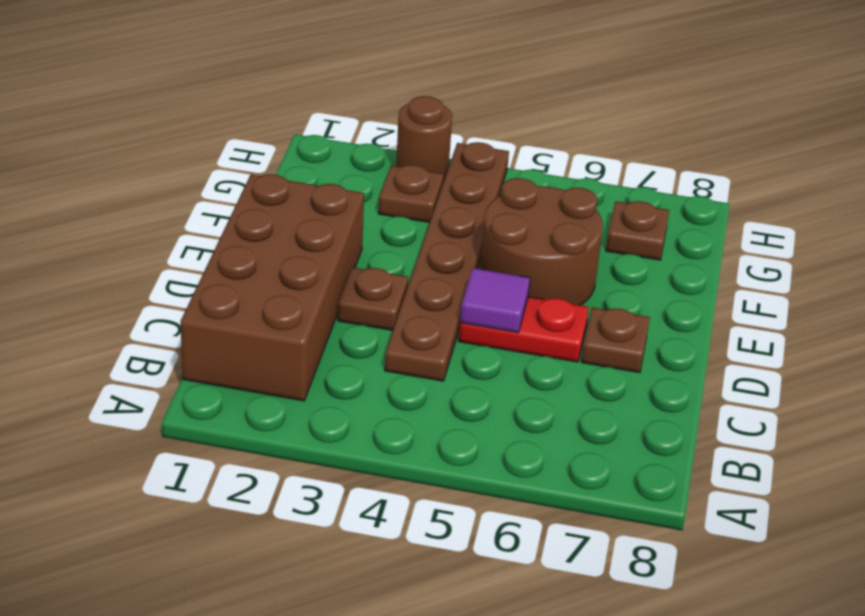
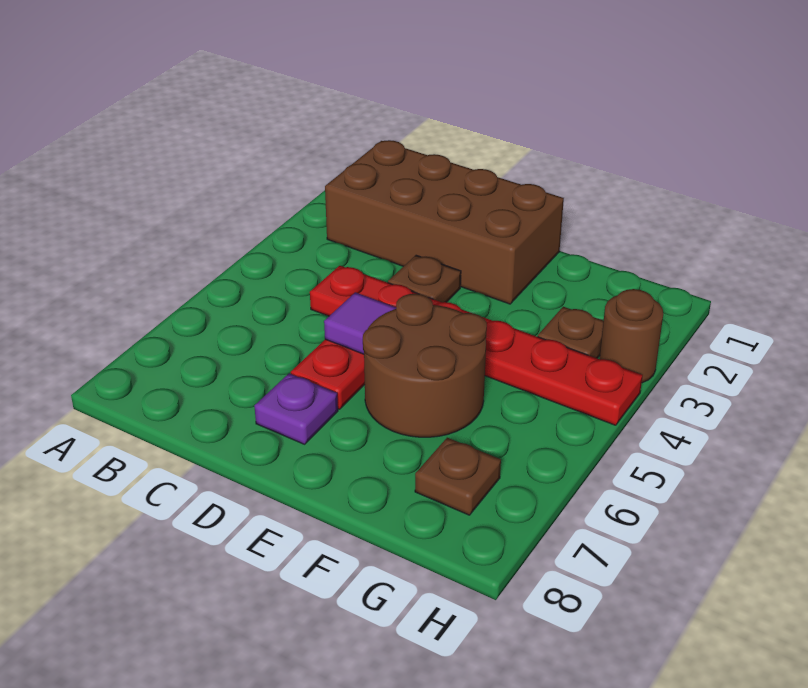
brown 1x6 plate [385,142,509,381] -> red 1x6 plate [310,266,643,425]
brown 1x1 plate [581,307,650,373] -> purple 1x1 plate [254,373,338,444]

